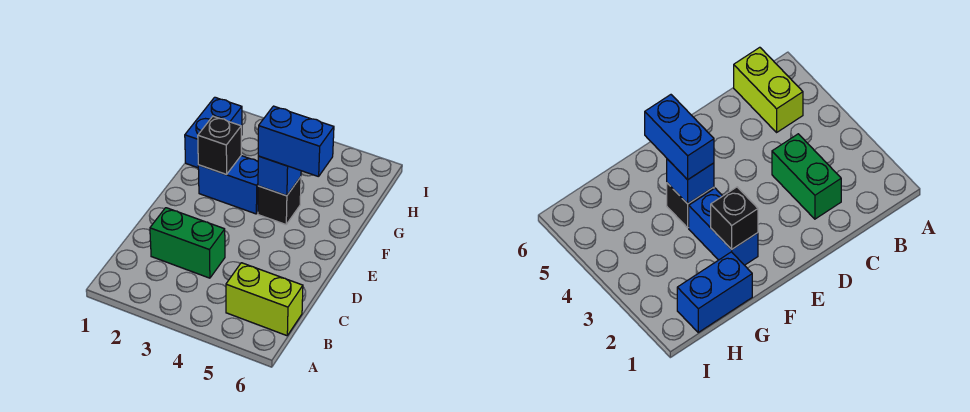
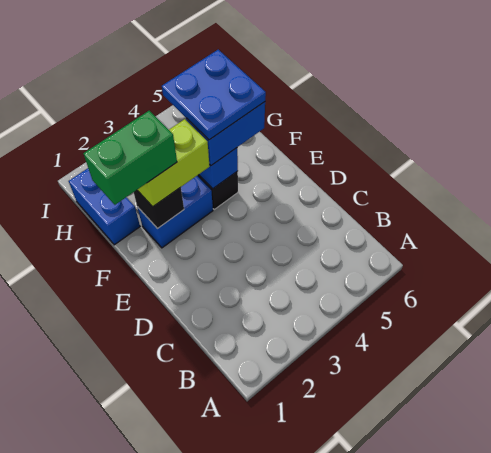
lime 1x2 brick [226,263,303,336] -> lime 1x2 brick moved to [137,119,210,207]
green 1x2 brick [150,208,225,278] -> green 1x2 brick moved to [83,111,177,205]
none -> blue 2x2 plate [162,50,266,140]

